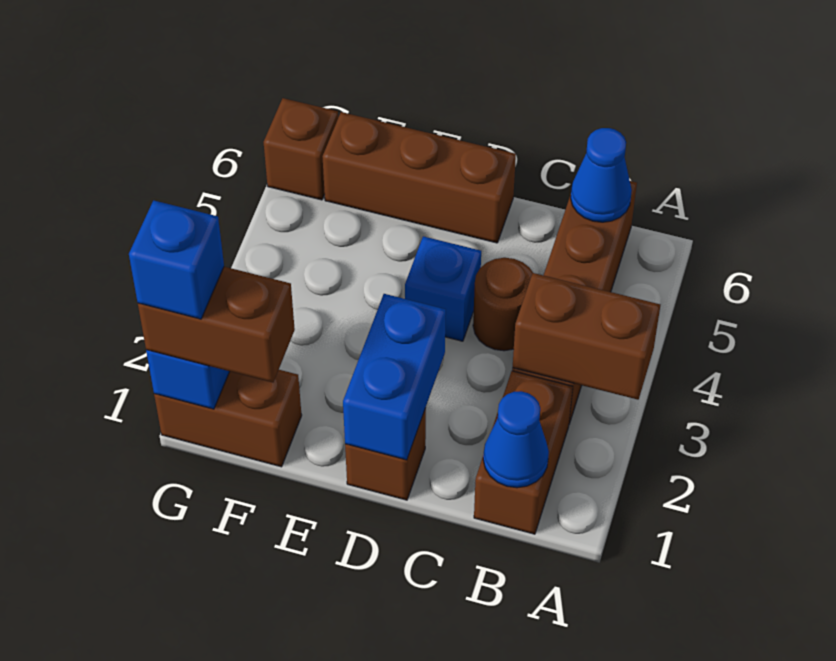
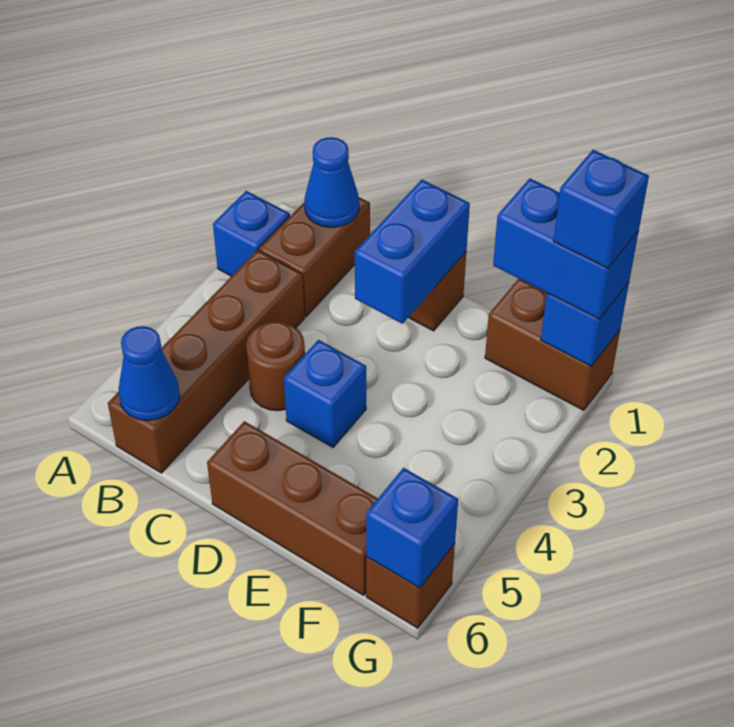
none -> blue 1x1 brick [213,191,290,276]
brown 1x2 brick [513,273,660,400] -> none
brown 1x2 brick [138,267,295,382] -> blue 1x2 brick [493,179,639,319]
none -> blue 1x1 brick [366,468,458,588]

